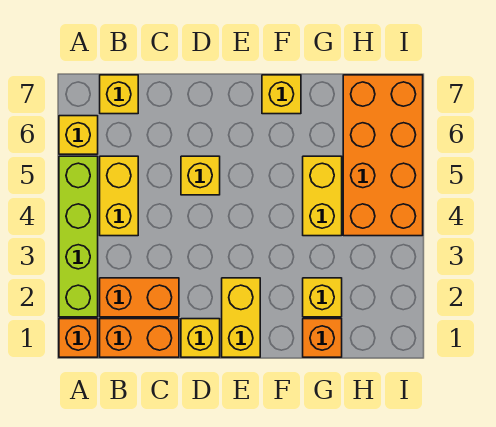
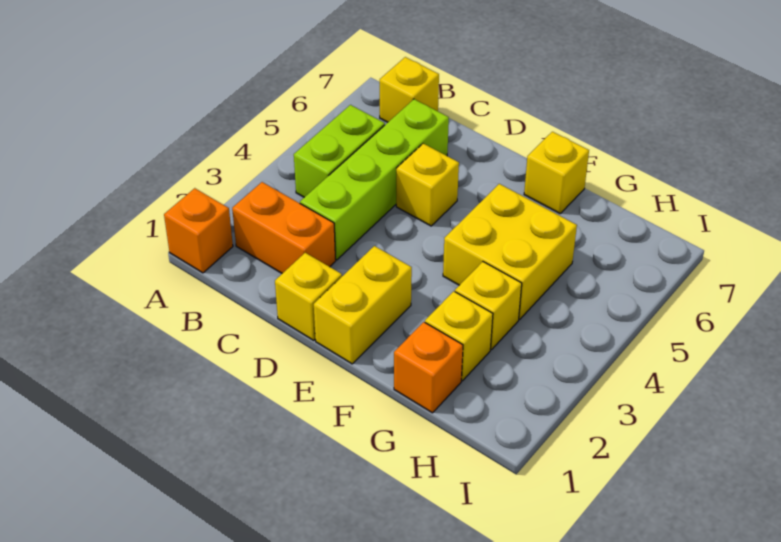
lime 1x4 brick [59,156,98,317] -> lime 1x4 brick moved to [300,99,449,260]
yellow 1x1 brick [59,116,98,154] -> yellow 1x1 brick moved to [455,262,522,350]
orange 1x2 brick [100,319,179,357] -> none
yellow 1x2 brick [100,156,138,236] -> lime 1x2 brick [294,105,385,197]
yellow 1x2 brick [303,156,342,236] -> yellow 2x2 brick [443,184,577,319]
orange 2x4 brick [343,75,423,236] -> none

